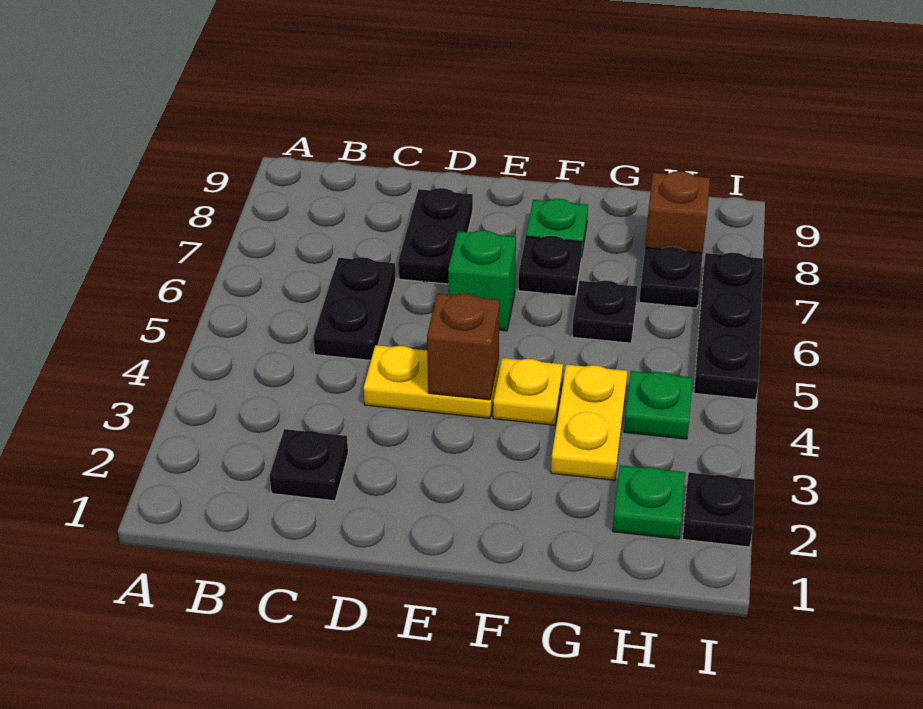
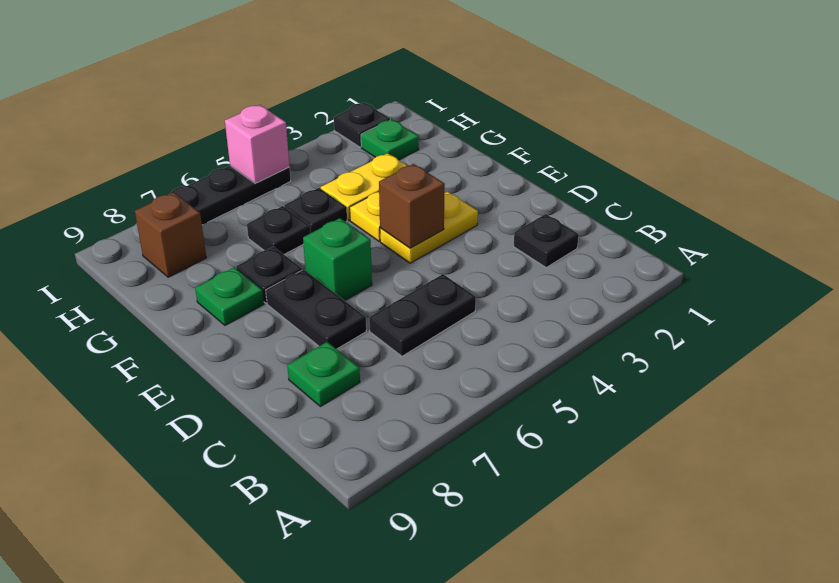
yellow 1x2 plate [364,345,499,418] -> yellow 1x2 plate turned to [380,192,478,263]
black 1x2 plate [398,188,473,284] -> black 1x2 plate turned to [266,270,366,349]
green 1x1 plate [624,371,693,439] -> green 1x1 plate moved to [287,342,360,407]
black 1x1 plate [639,247,703,308] -> black 1x1 plate moved to [284,188,347,233]
none -> pink 1x1 brick [225,105,290,183]

